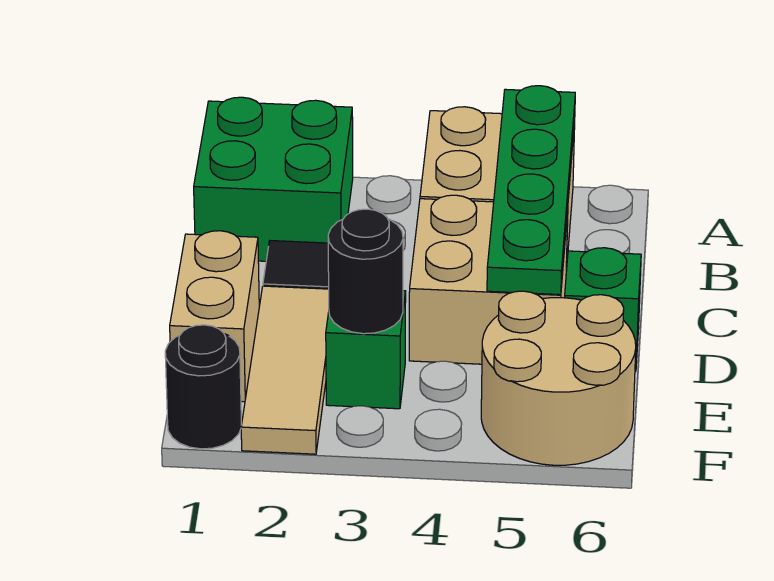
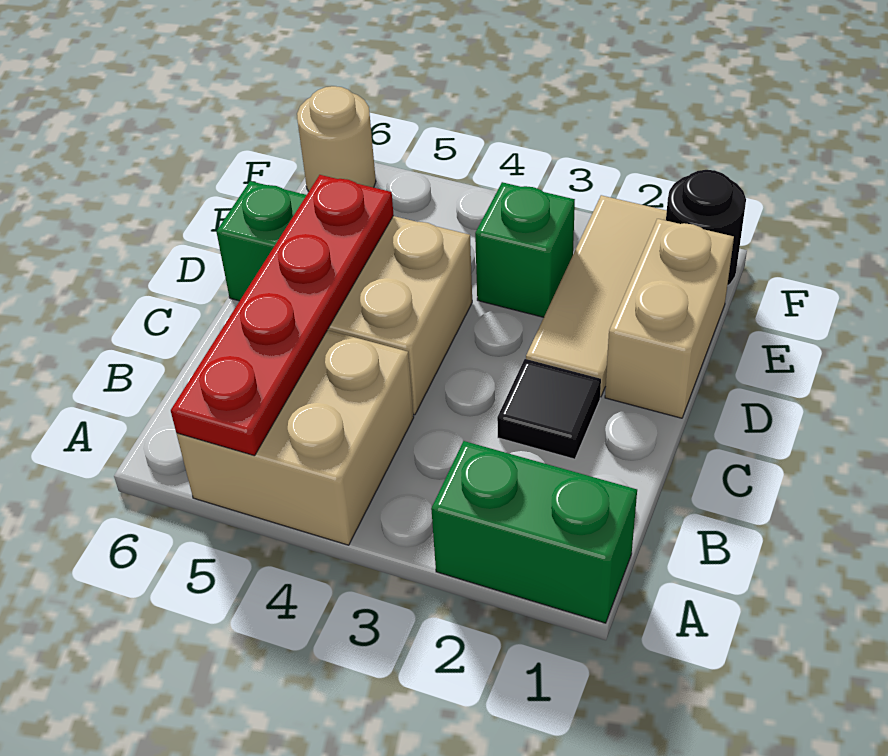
green 2x2 brick [194,97,353,261] -> green 1x2 brick [431,441,637,623]
green 1x4 plate [487,86,575,295] -> red 1x4 plate [171,175,393,456]
black 1x1 round brick [328,209,403,334] -> none
tan 2x2 round brick [481,291,636,465] -> tan 1x1 round brick [297,86,376,192]

